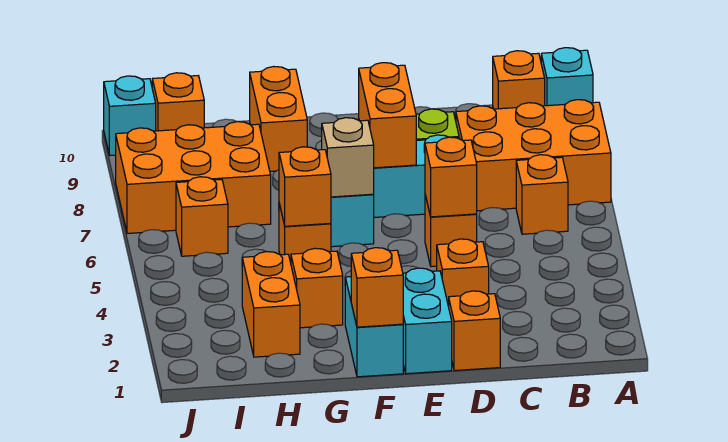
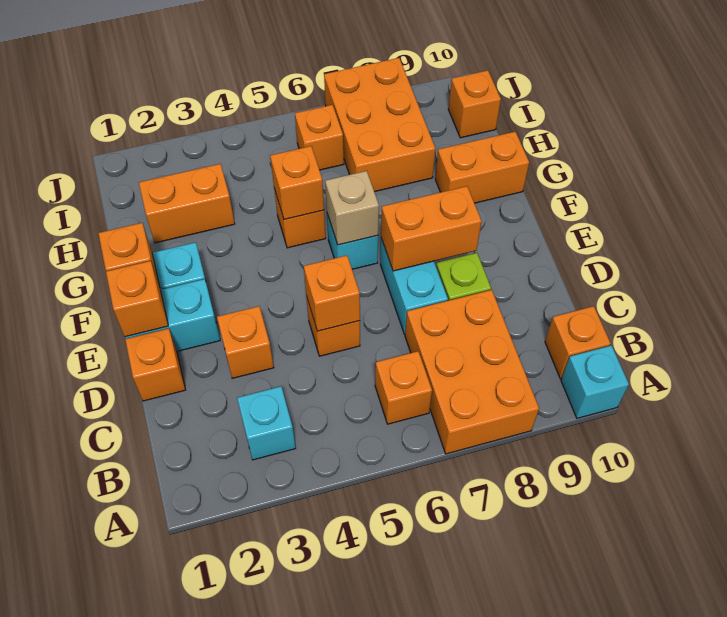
orange 1x1 brick [291,248,343,328] -> orange 1x1 brick moved to [106,261,168,337]
cyan 1x1 brick [104,76,156,155] -> cyan 1x1 brick moved to [237,386,296,460]

